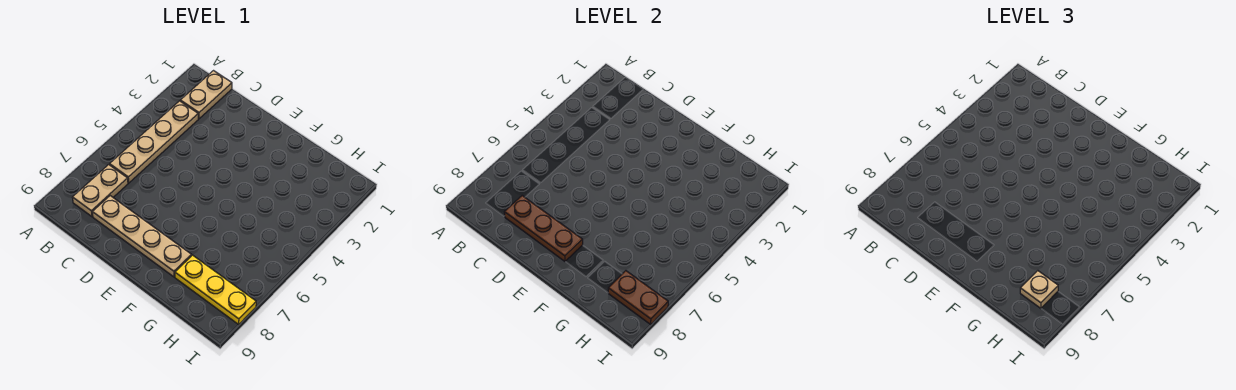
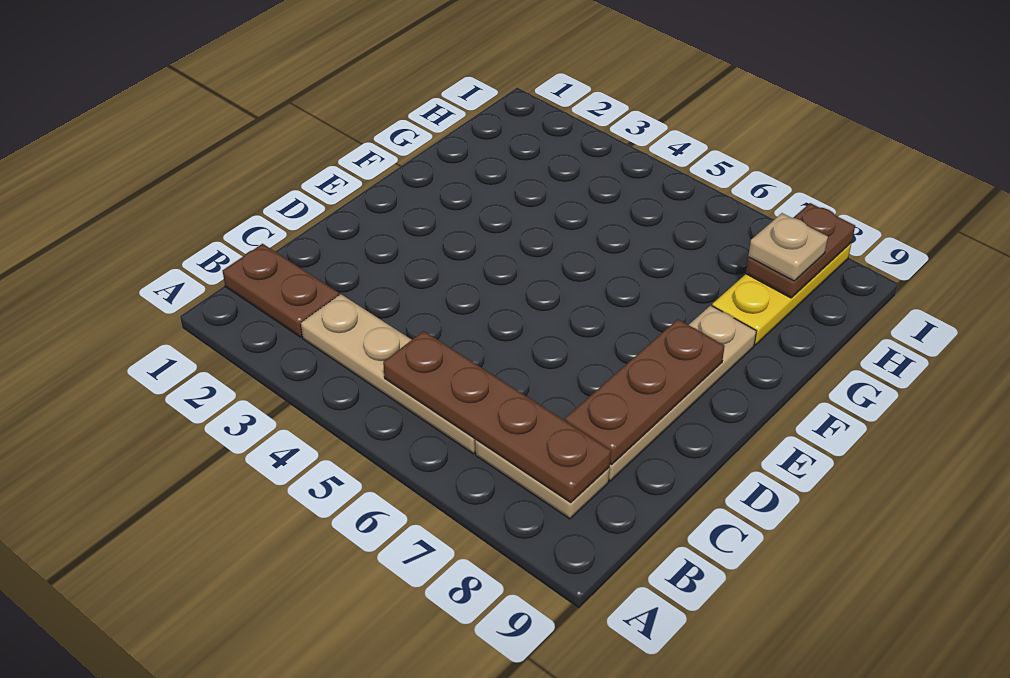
tan 1x2 plate [180,71,232,119] -> brown 1x2 plate [223,244,339,337]
none -> brown 1x4 plate [383,331,611,502]

